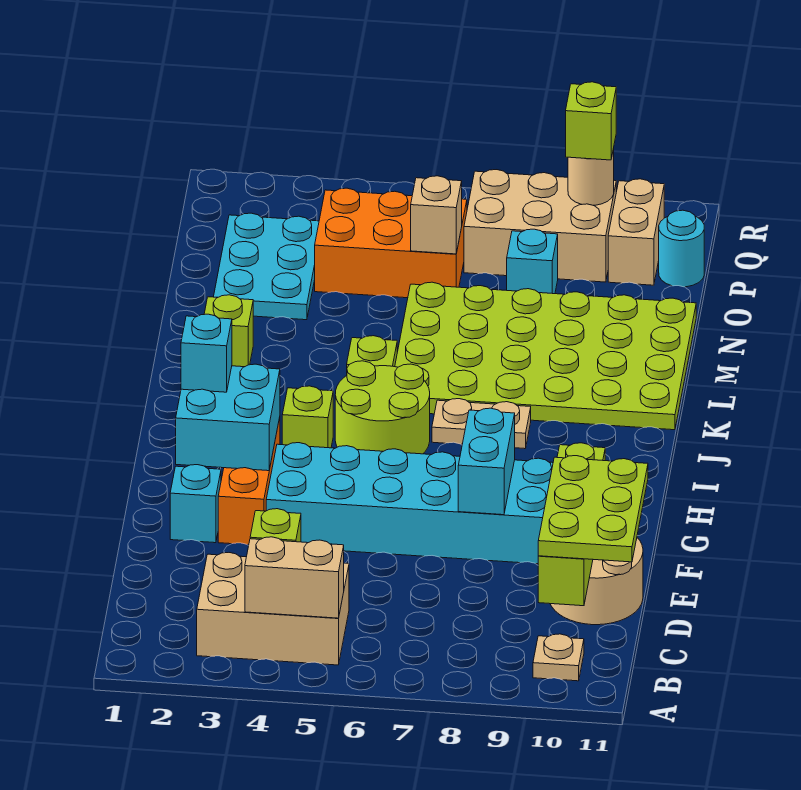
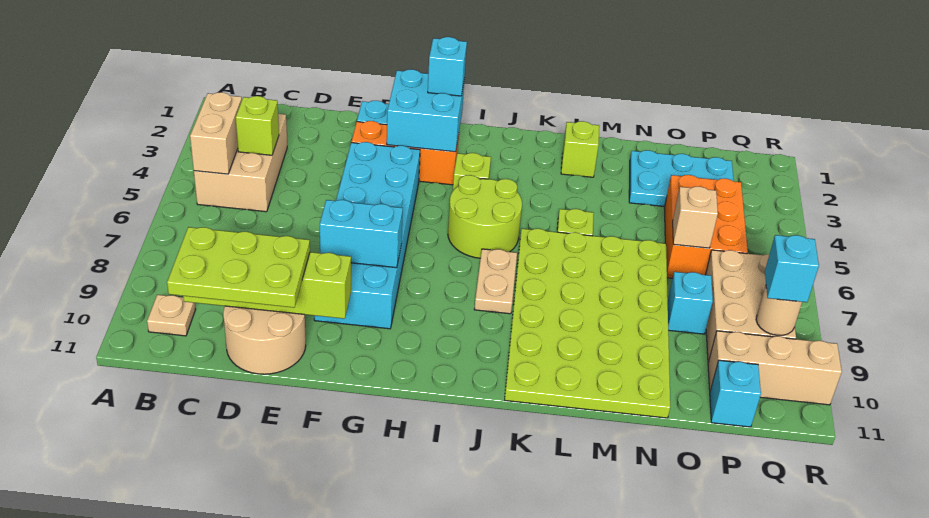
tan 1x2 brick [608,179,664,285] -> tan 1x3 brick [708,331,842,405]
cyan 1x1 round brick [659,210,704,287] -> cyan 1x1 brick [710,360,761,427]
lime 1x1 brick [566,82,616,160] -> cyan 1x1 brick [765,235,819,302]

